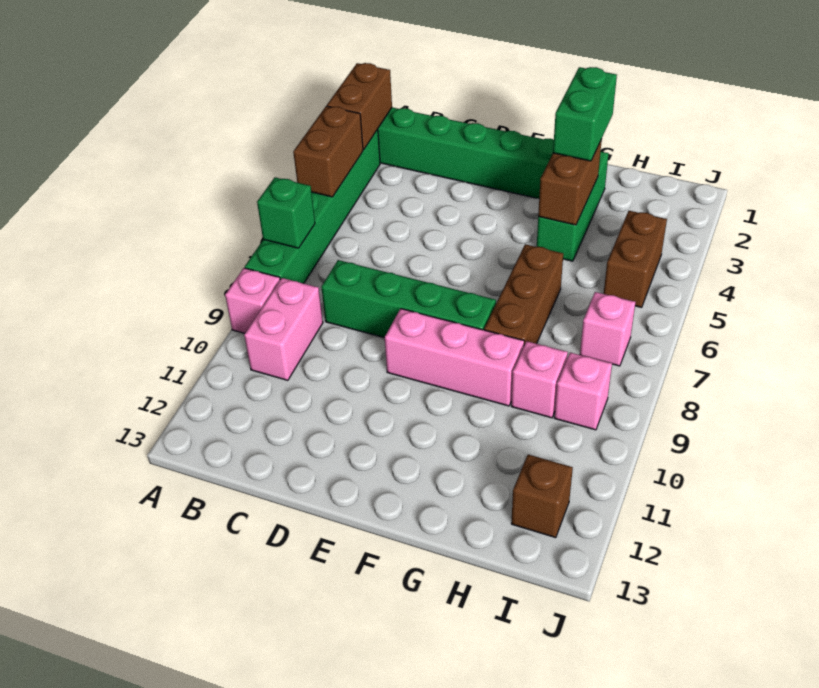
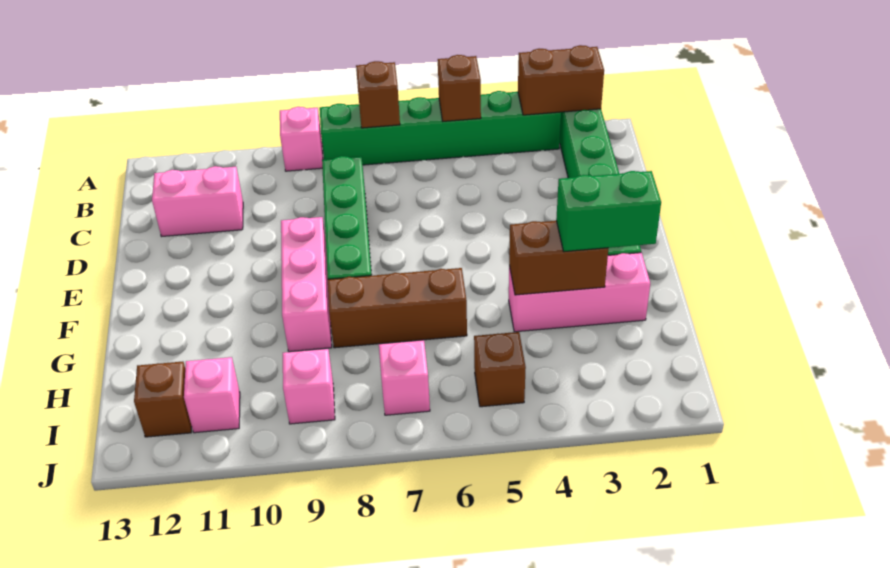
brown 1x2 brick [293,106,363,197] -> brown 1x1 brick [438,55,481,121]
green 1x1 brick [257,177,315,248] -> brown 1x1 brick [356,61,400,128]
pink 1x2 brick [244,278,323,380] -> pink 1x2 brick moved to [152,166,243,237]
green 1x3 brick [537,152,609,261] -> pink 1x3 brick [509,253,650,332]
pink 1x1 brick [511,341,568,418] -> pink 1x1 brick moved to [184,357,240,433]
brown 1x2 brick [604,211,667,307] -> brown 1x1 brick [474,332,526,407]

